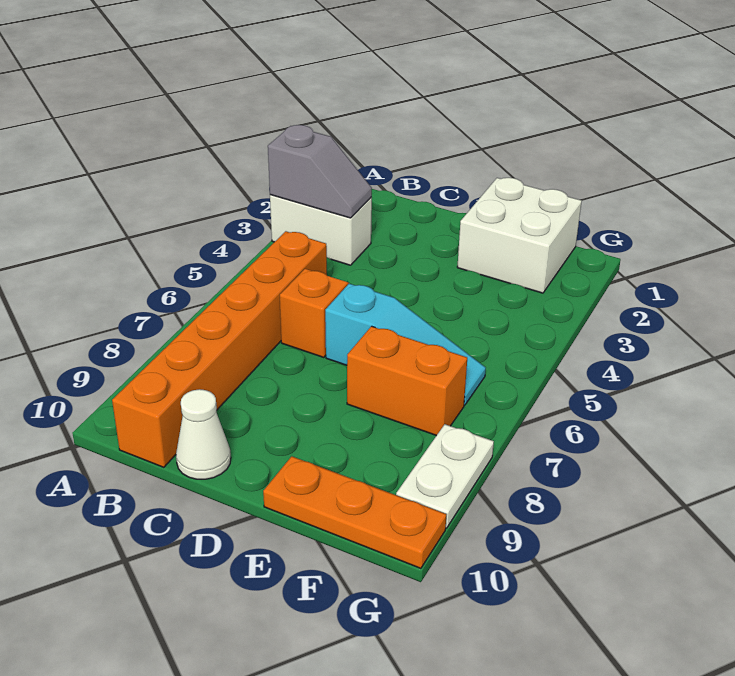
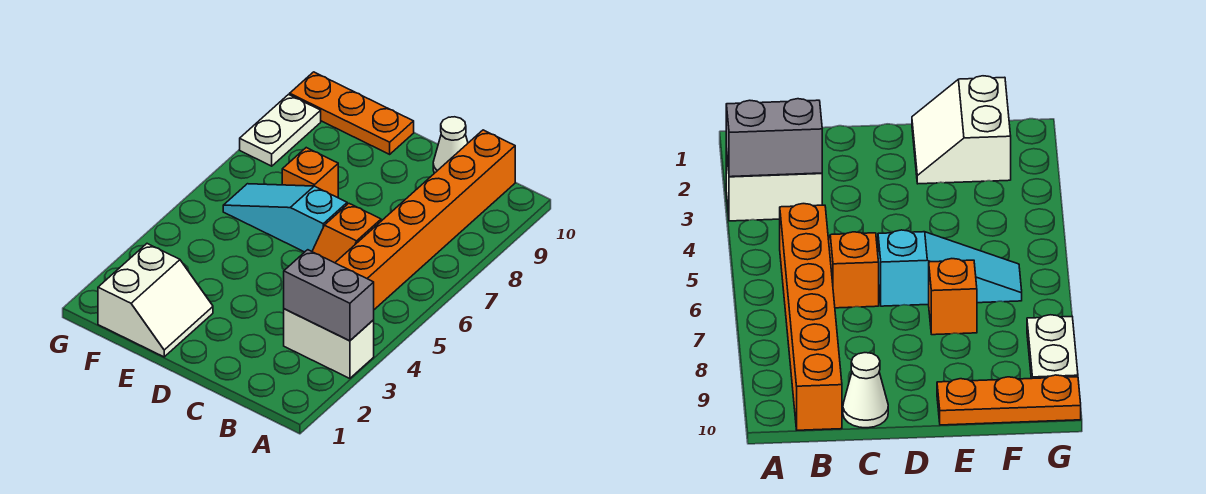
grey 1x2 slope [268,125,372,218] -> grey 1x2 brick [284,250,374,341]
white 2x2 brick [457,178,582,293] -> white 2x2 slope [98,244,213,357]
orange 1x2 brick [347,326,467,436] -> orange 1x1 brick [282,148,338,198]

